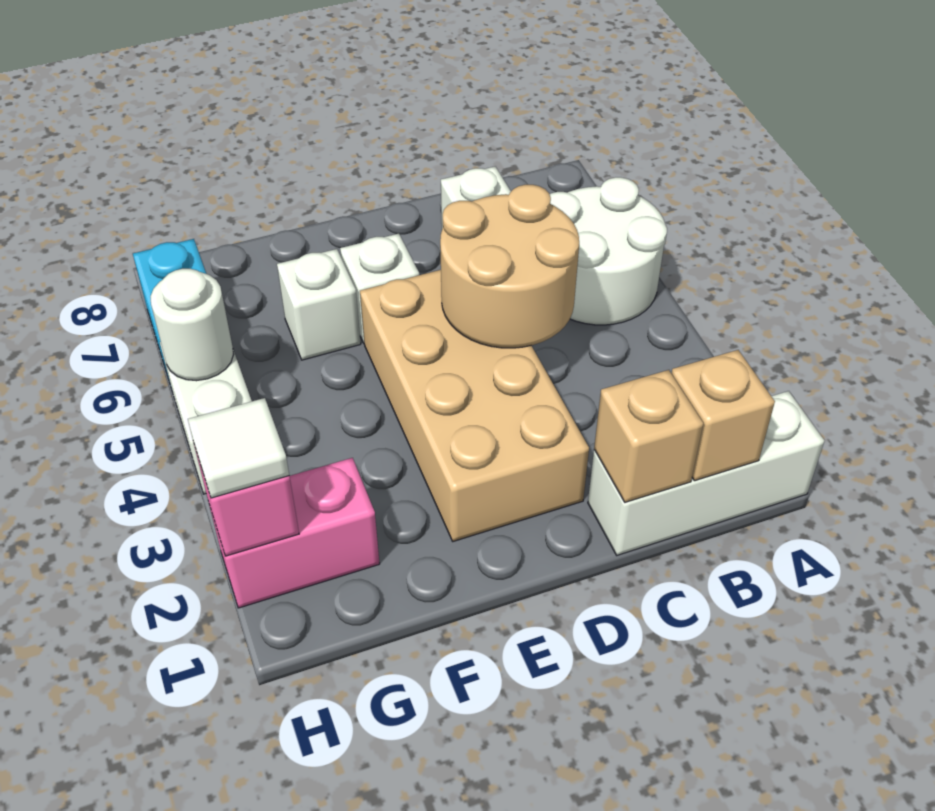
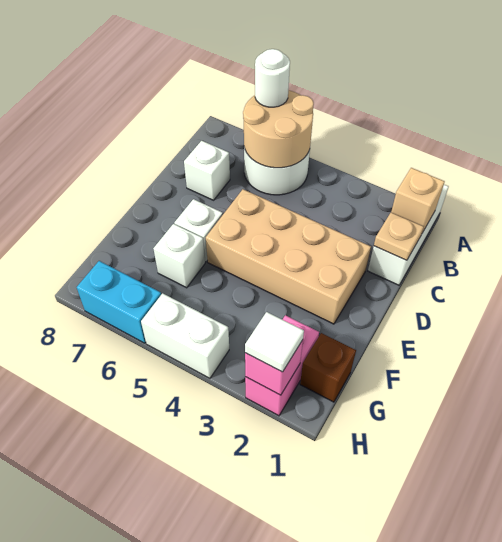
tan 1x1 brick [594,370,703,502] -> tan 1x1 plate [374,212,424,260]
tan 2x2 round brick [440,185,579,348] -> tan 2x2 round brick moved to [243,90,314,168]
none -> brown 1x1 brick [300,333,356,402]
white 1x1 round brick [150,269,233,381] -> white 1x1 round brick moved to [255,49,290,107]

